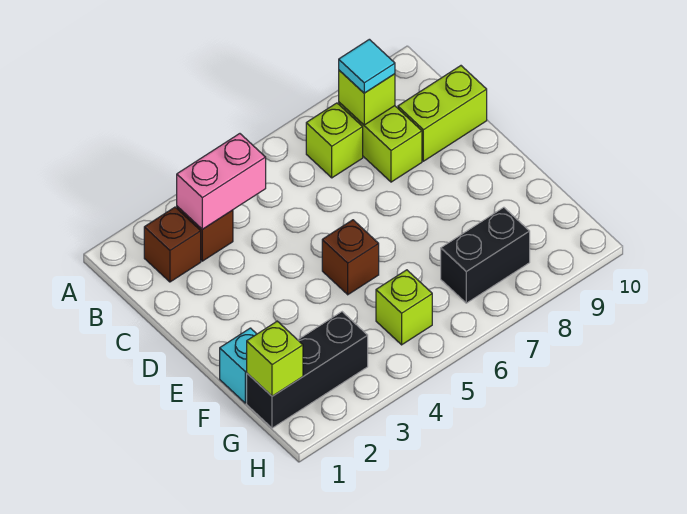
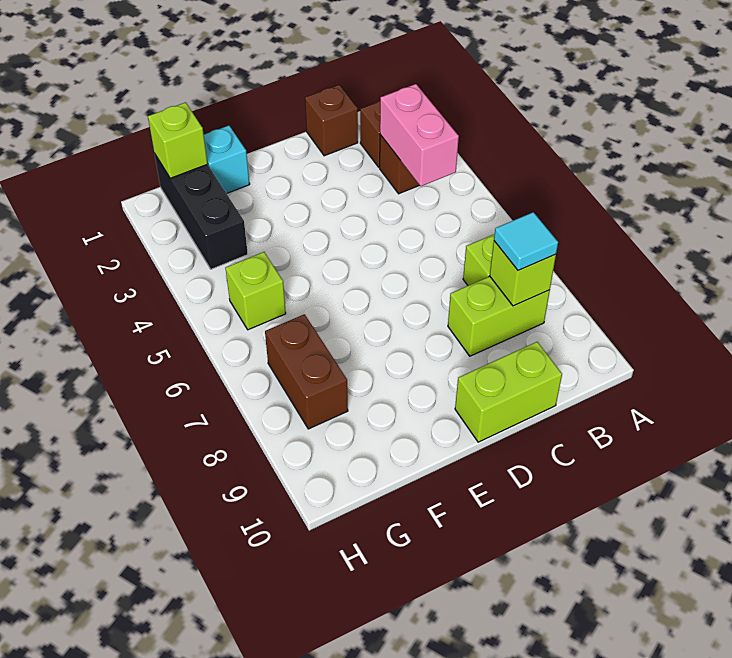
lime 1x2 brick [398,66,487,161] -> lime 1x2 brick turned to [455,342,562,442]
brown 1x1 brick [322,220,379,295] -> brown 1x1 brick moved to [305,85,358,156]
black 1x2 brick [441,207,530,303] -> brown 1x2 brick [265,314,348,429]

